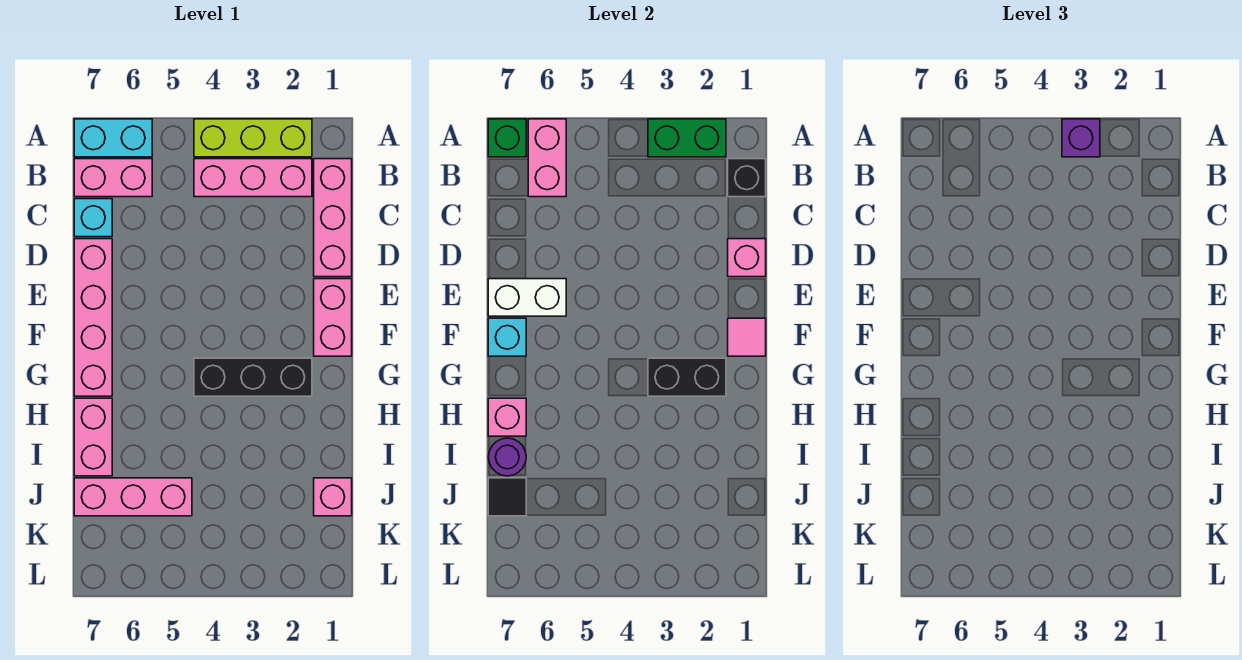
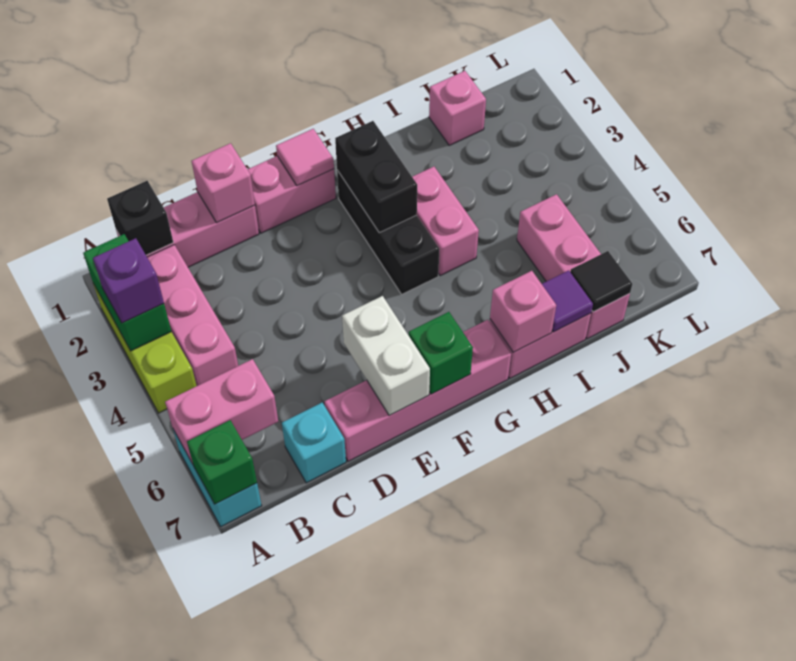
pink 1x2 brick [74,159,152,197] -> pink 1x2 brick moved to [412,167,479,276]
cyan 1x1 brick [488,318,526,356] -> green 1x1 brick [409,312,473,394]
purple 1x1 round brick [488,438,526,476] -> purple 1x1 tile [542,270,593,332]

